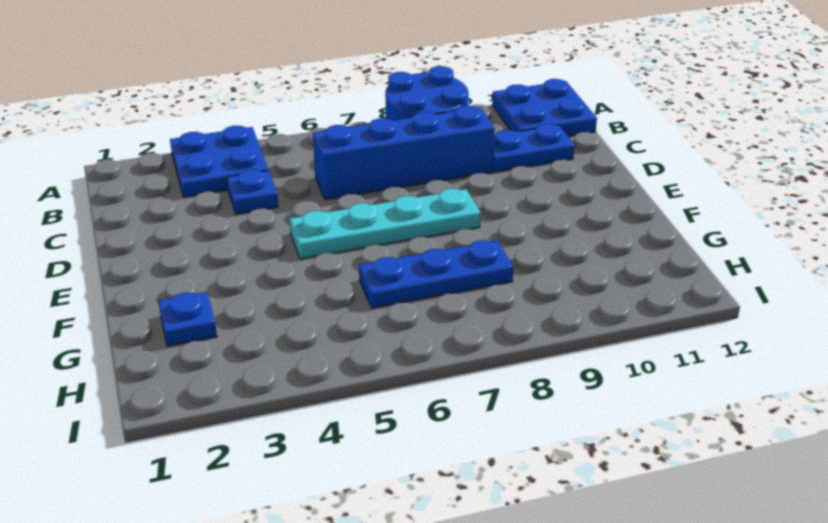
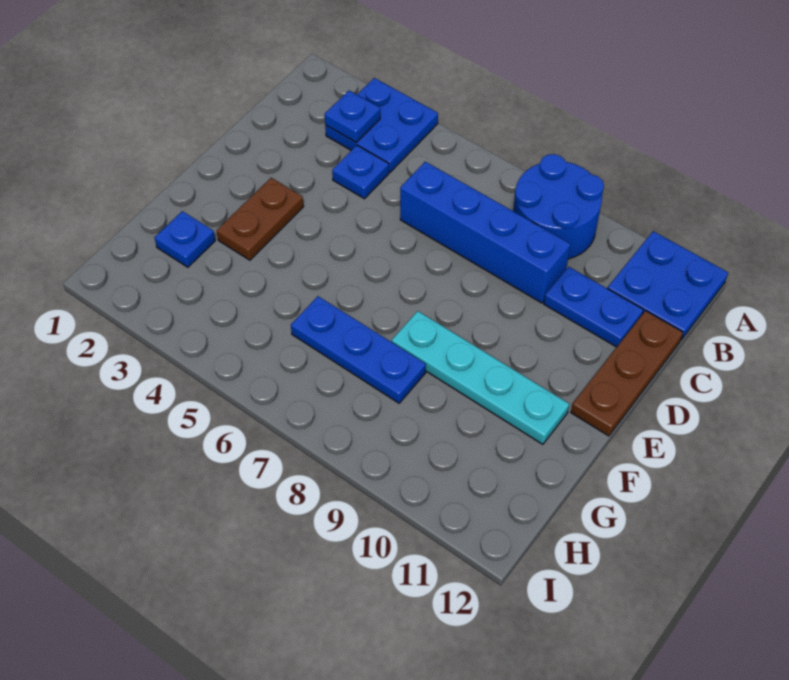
none -> blue 1x1 plate [325,91,380,142]
none -> brown 1x3 plate [571,311,683,436]
none -> brown 1x2 plate [217,178,304,260]
cyan 1x4 plate [289,189,481,259] -> cyan 1x4 plate moved to [392,311,569,444]

